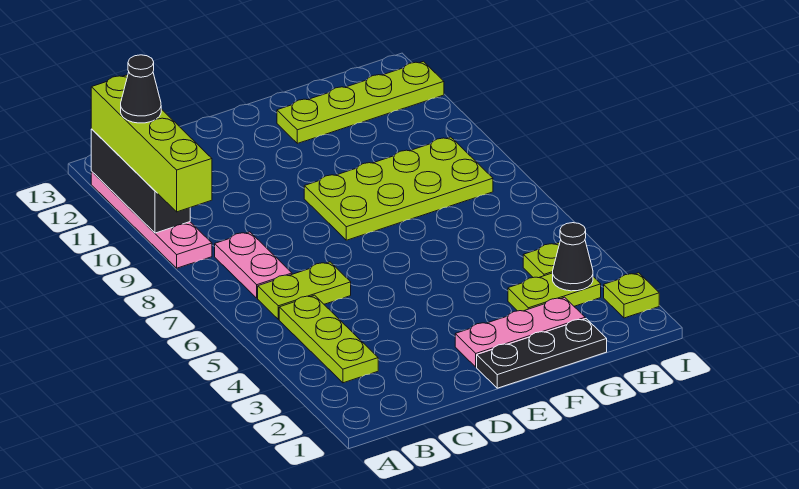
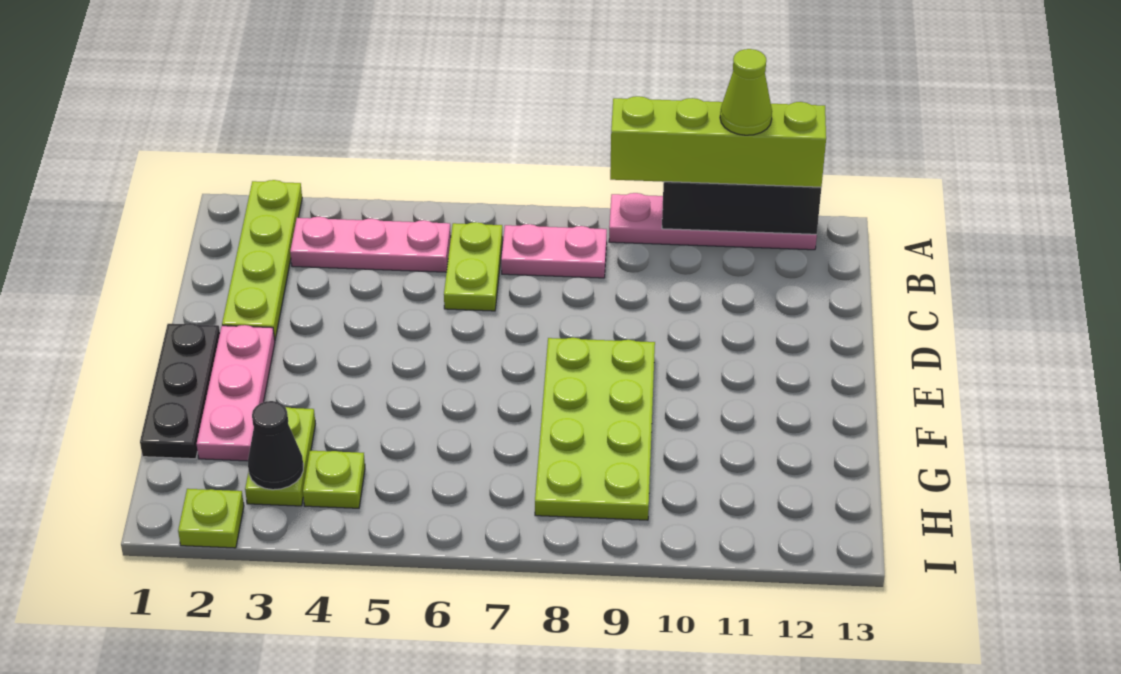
black 1x1 cone [121,55,161,123] -> lime 1x1 cone [720,49,772,135]
lime 1x3 plate [279,295,378,383] -> pink 1x3 plate [290,217,451,272]
lime 1x4 plate [277,61,444,143] -> lime 1x4 plate moved to [222,180,302,339]

